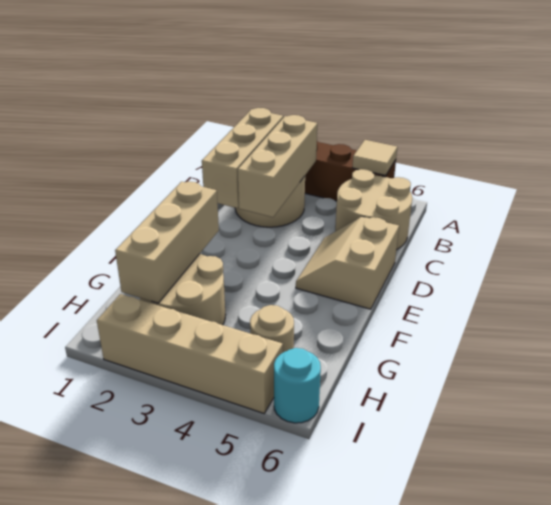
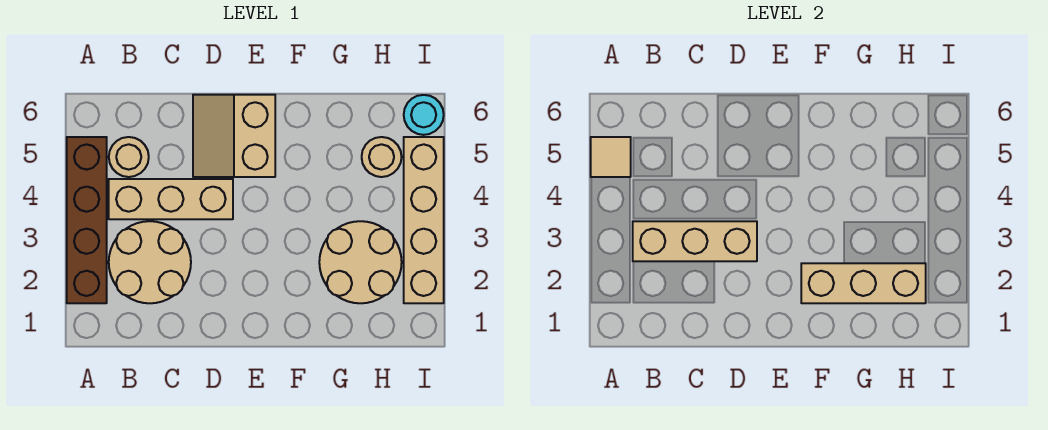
tan 1x3 brick [202,108,283,208] -> tan 1x3 brick moved to [109,179,233,219]
tan 2x2 round brick [335,169,412,250] -> tan 1x1 round brick [109,137,149,177]
tan 2x2 slope [296,217,399,309] -> tan 2x2 slope turned to [193,95,275,177]

